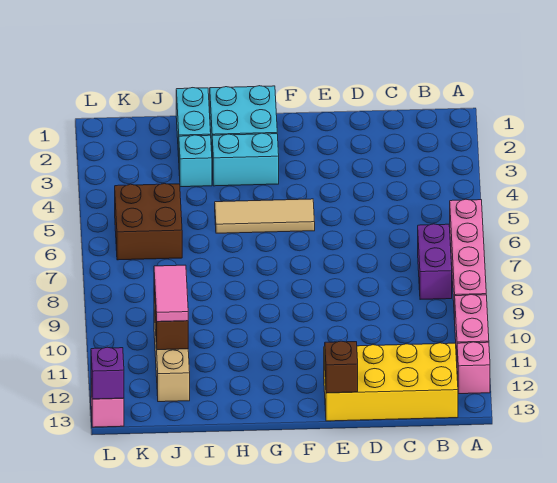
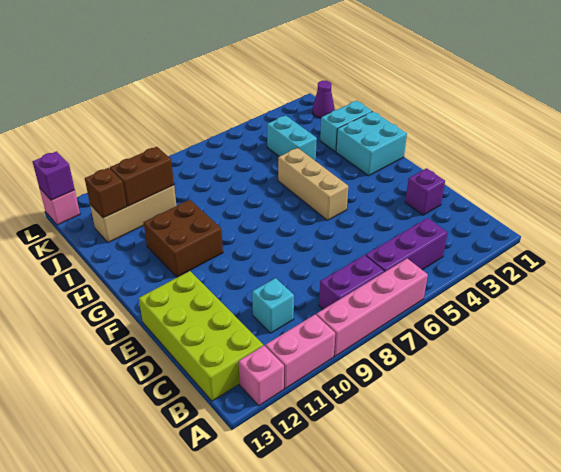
none -> purple 1x3 brick [366,218,448,272]
yellow 2x4 brick [324,343,458,421] -> lime 2x4 brick [139,271,263,401]
none -> purple 1x1 brick [405,168,445,215]
brown 1x1 brick [325,341,358,393] -> brown 1x1 brick moved to [85,168,127,218]
tan 1x3 tile [215,199,315,233] -> tan 1x3 brick [278,148,348,220]
cyan 1x2 brick [212,133,279,186] -> cyan 1x2 brick moved to [267,115,317,161]
cyan 1x1 brick [179,135,212,187] -> cyan 1x1 brick moved to [252,278,294,333]
brown 2x2 brick [115,184,182,260] -> brown 2x2 brick moved to [143,200,223,277]
pink 1x2 tile [154,265,188,322] -> none
none -> purple 1x1 cone [313,81,334,118]

